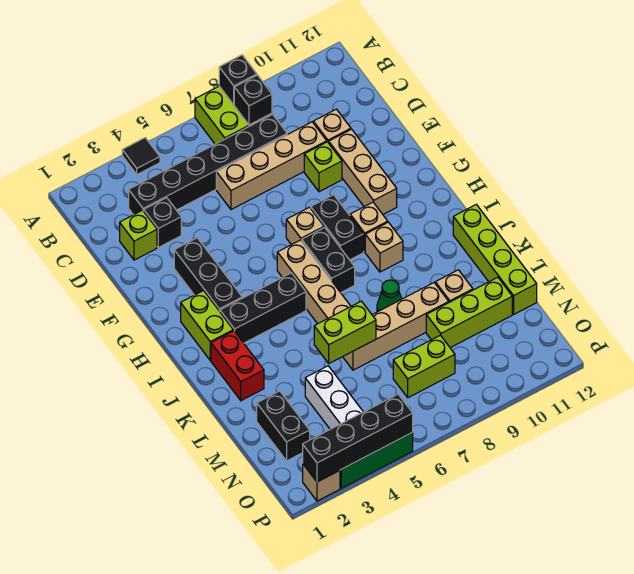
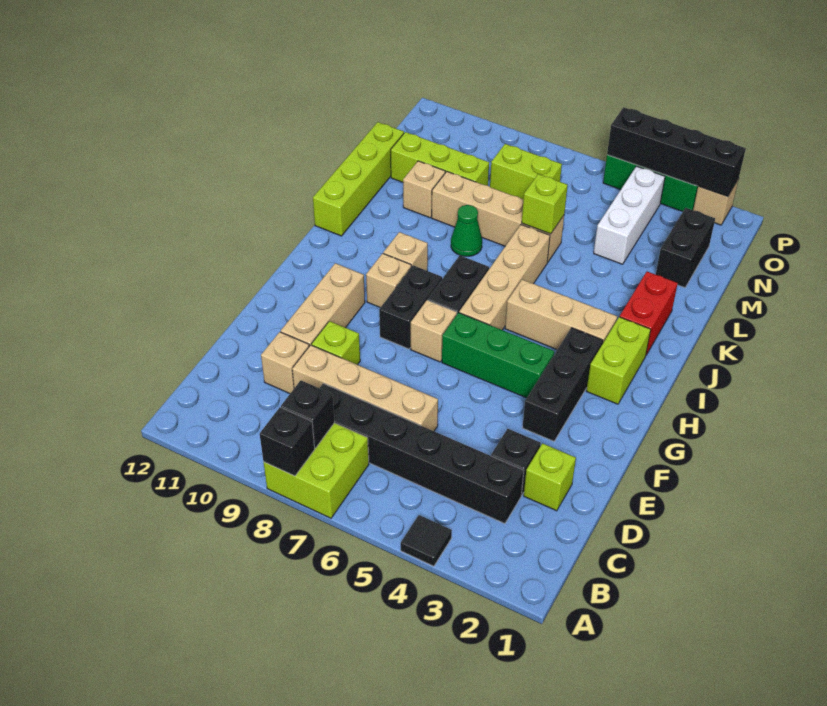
none -> green 1x3 brick [442,313,554,398]
black 1x3 brick [220,273,306,343] -> tan 1x3 brick [505,280,617,349]
lime 1x2 brick [314,301,376,363] -> lime 1x1 brick [522,174,568,234]

